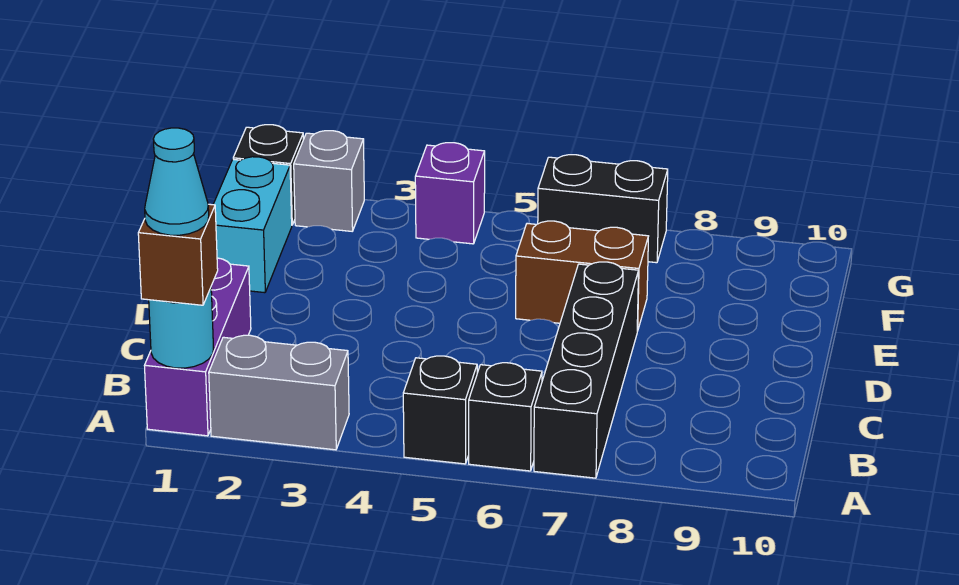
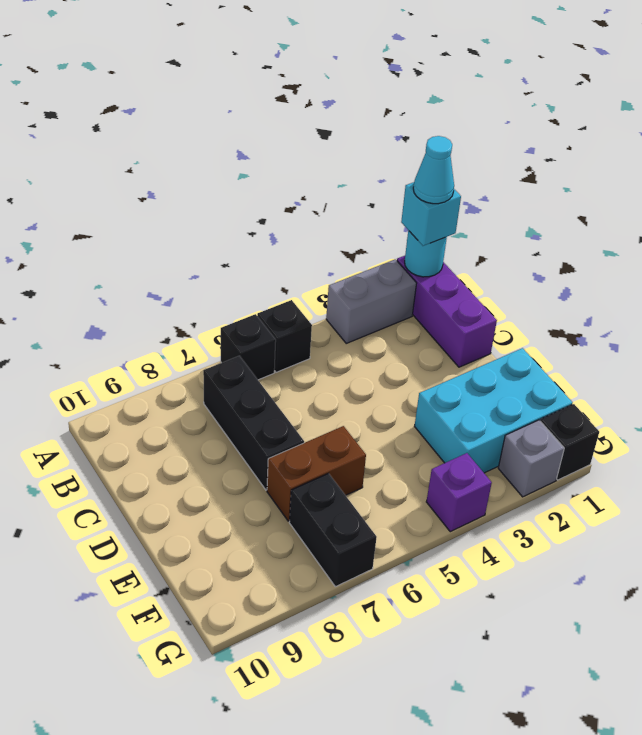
brown 1x1 brick [138,204,218,305] -> cyan 1x1 brick [401,182,461,246]
black 1x4 brick [534,262,639,478] -> black 1x3 brick [203,356,304,490]
cyan 1x2 brick [213,157,292,293] -> cyan 2x3 brick [414,348,572,473]
black 1x2 brick [538,155,668,263] -> black 1x2 brick turned to [289,473,377,587]

